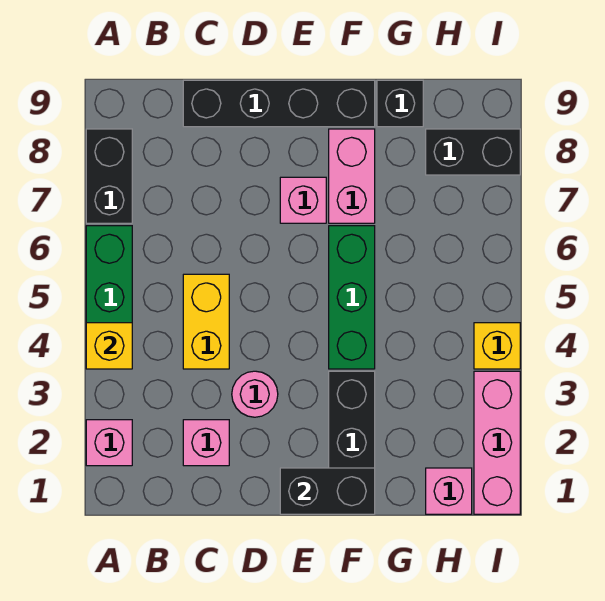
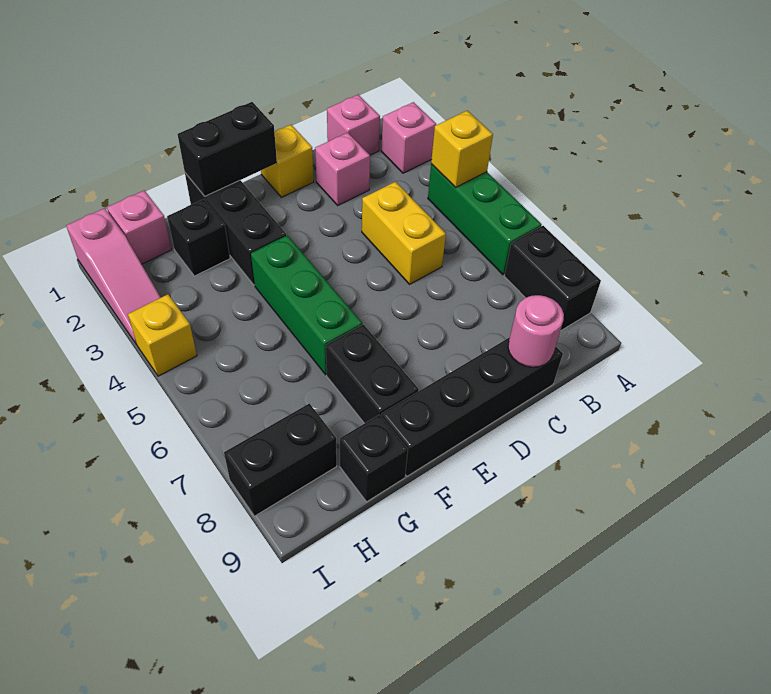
none -> yellow 1x1 brick [261,125,314,197]
pink 1x1 round brick [232,371,278,417] -> pink 1x1 round brick moved to [508,295,564,367]
pink 1x1 brick [280,177,326,223] -> pink 1x1 brick moved to [327,95,380,155]
pink 1x2 brick [329,129,375,223] -> black 1x2 brick [326,324,419,423]
none -> black 1x1 brick [167,199,230,276]
pink 1x3 brick [474,371,520,514] -> pink 1x3 slope [66,208,161,345]

